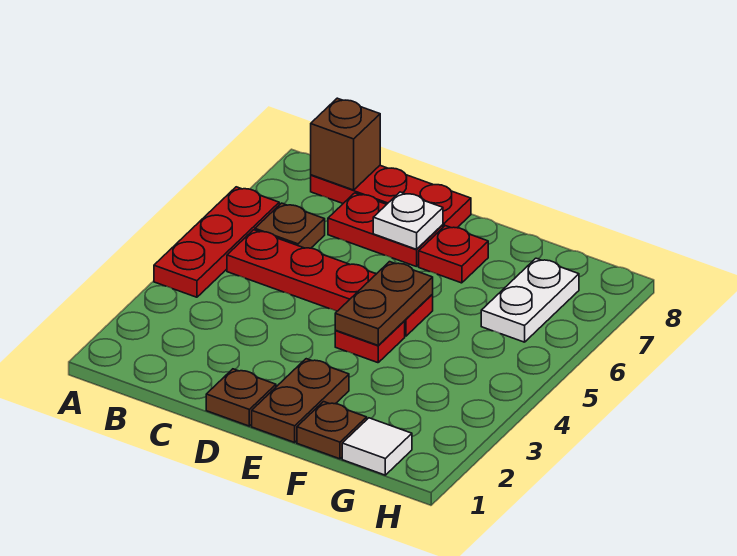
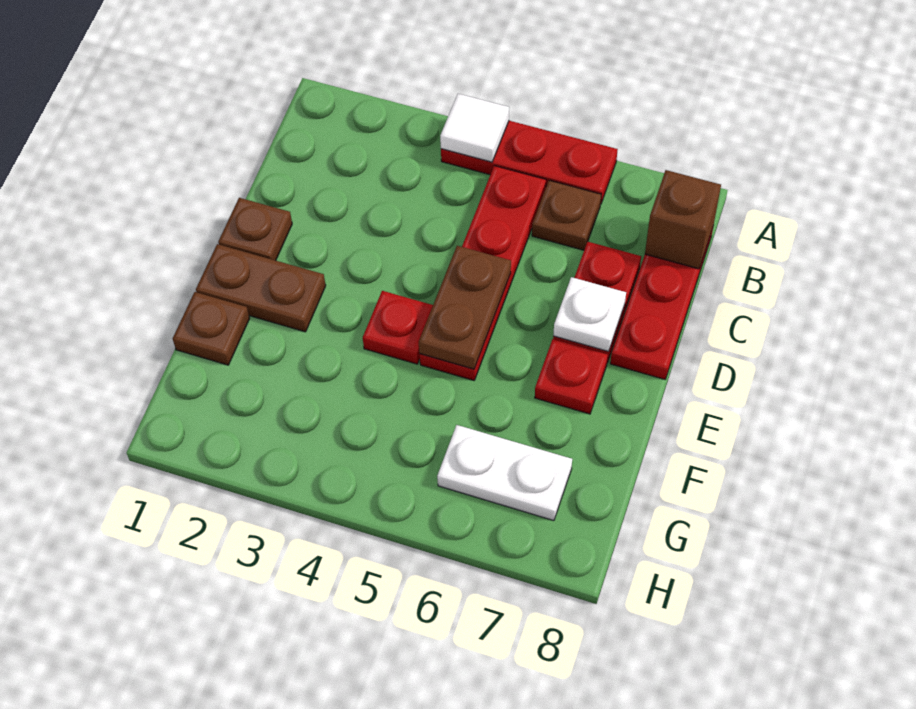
brown 1x2 plate [335,262,433,345] -> brown 1x2 plate turned to [419,246,511,369]
white 1x1 tile [342,418,412,475] -> white 1x1 tile moved to [440,94,509,162]

